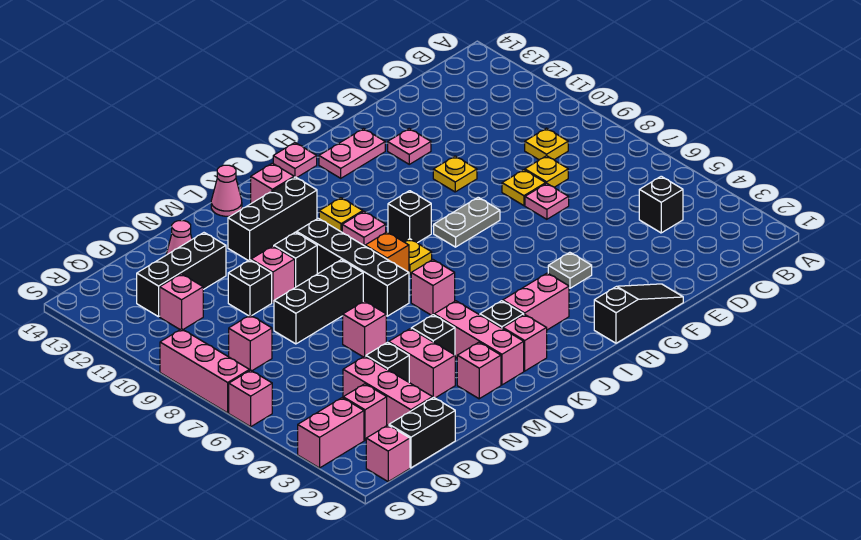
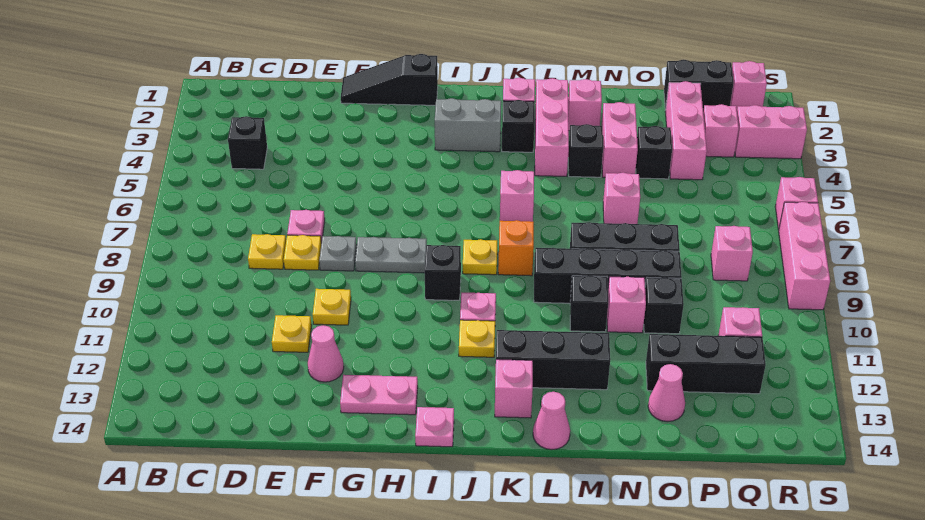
yellow 1x1 plate [525,128,568,160] -> yellow 1x1 plate moved to [272,315,312,352]
pink 1x1 plate [388,129,431,164] -> pink 1x1 cone [308,325,344,382]
grey 1x1 plate [548,252,592,288] -> grey 1x1 plate moved to [319,236,357,271]
pink 1x2 brick [503,273,569,330] -> grey 1x2 brick [435,98,501,152]
black 1x4 brick [297,218,409,316] -> black 1x4 brick turned to [534,248,682,303]

